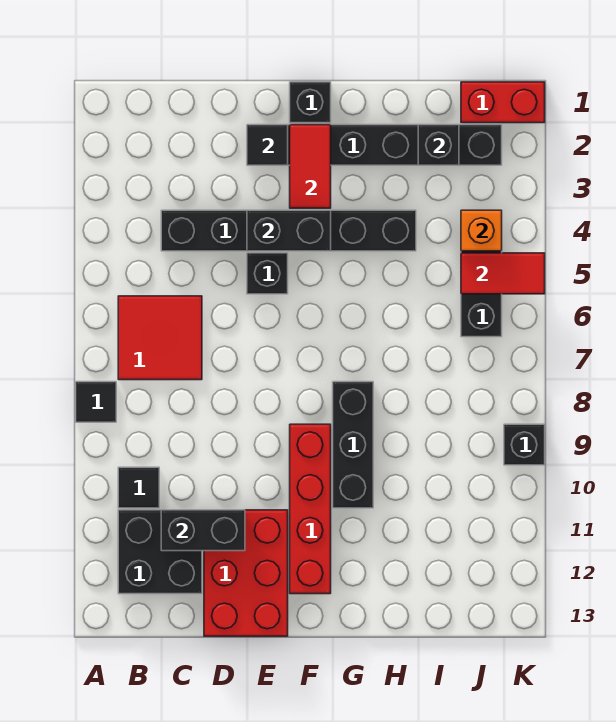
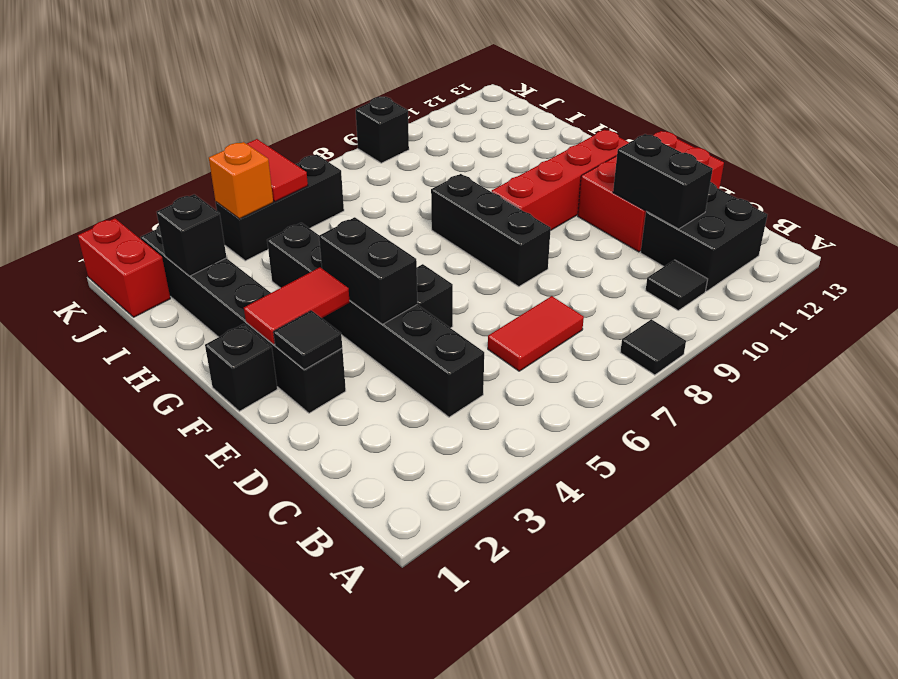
red 2x2 tile [118,296,202,380] -> red 1x2 tile [488,296,584,371]
black 1x3 brick [333,382,373,508] -> black 1x3 brick turned to [431,174,551,286]

